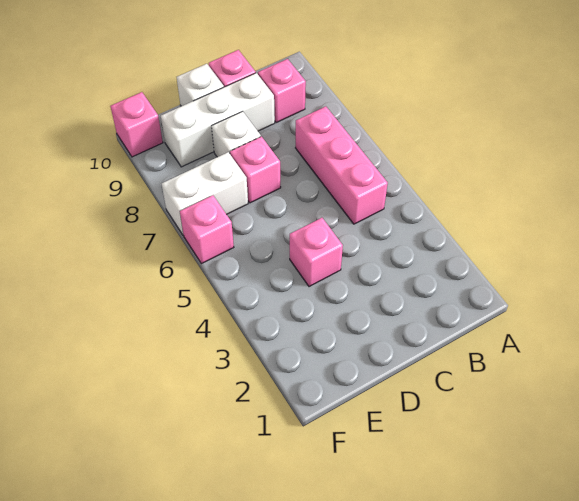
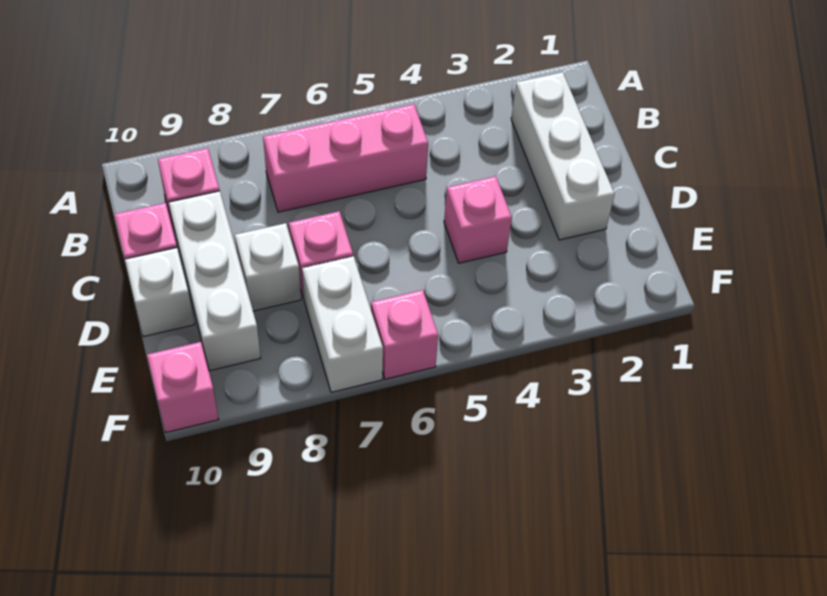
none -> white 1x3 brick [511,72,615,240]

